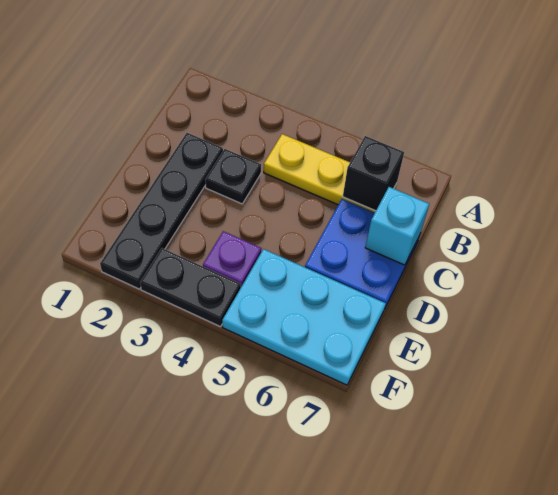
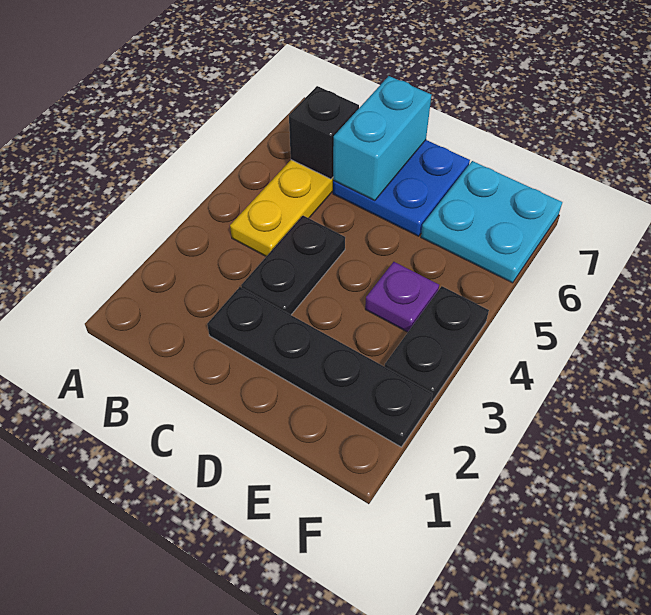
black 1x1 plate [205,149,261,204] -> black 1x2 plate [241,216,345,315]
cyan 1x1 brick [365,187,429,265] -> cyan 1x2 brick [333,76,431,201]
cyan 2x3 plate [222,249,386,385] -> cyan 2x2 plate [421,161,562,283]

